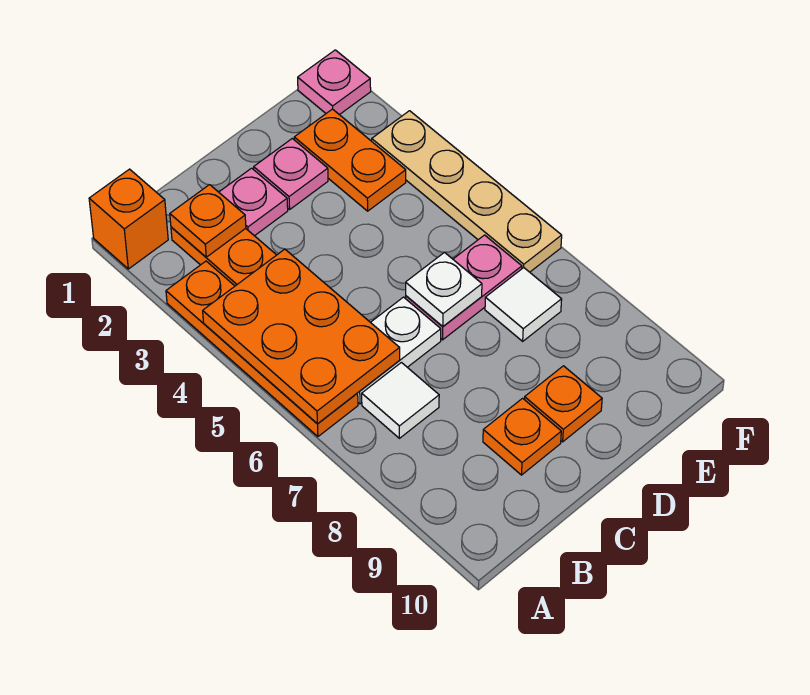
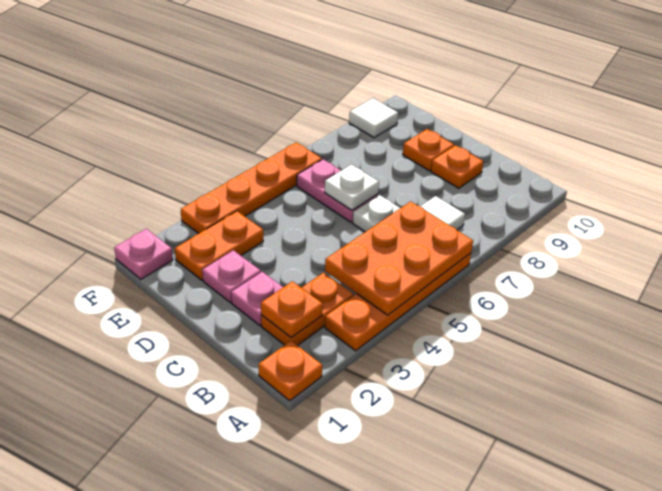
orange 1x1 brick [89,169,168,269] -> orange 1x1 plate [258,341,322,401]
white 1x1 tile [485,268,562,341] -> white 1x1 tile moved to [349,98,398,138]
tan 1x4 plate [372,111,562,272] -> orange 1x4 plate [181,142,322,234]

